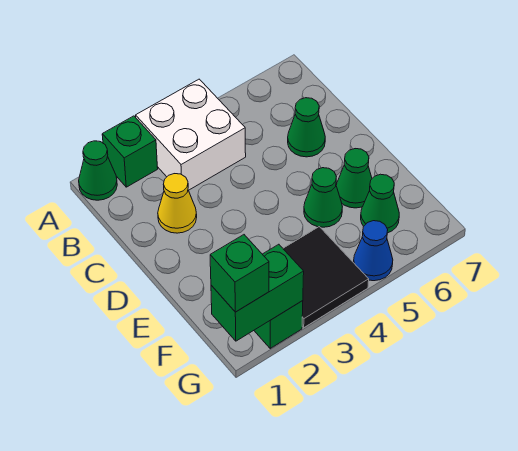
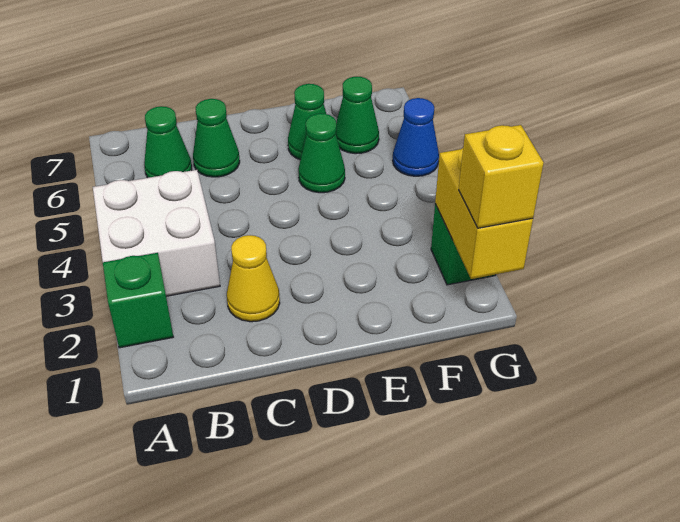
green 1x1 cone [79,141,117,200] -> green 1x1 cone moved to [144,106,192,178]
black 2x2 tile [283,227,369,328] -> none
green 1x2 brick [211,244,304,341] -> yellow 1x2 brick [435,148,533,279]
green 1x1 brick [210,235,269,312] -> yellow 1x1 brick [459,125,544,228]

